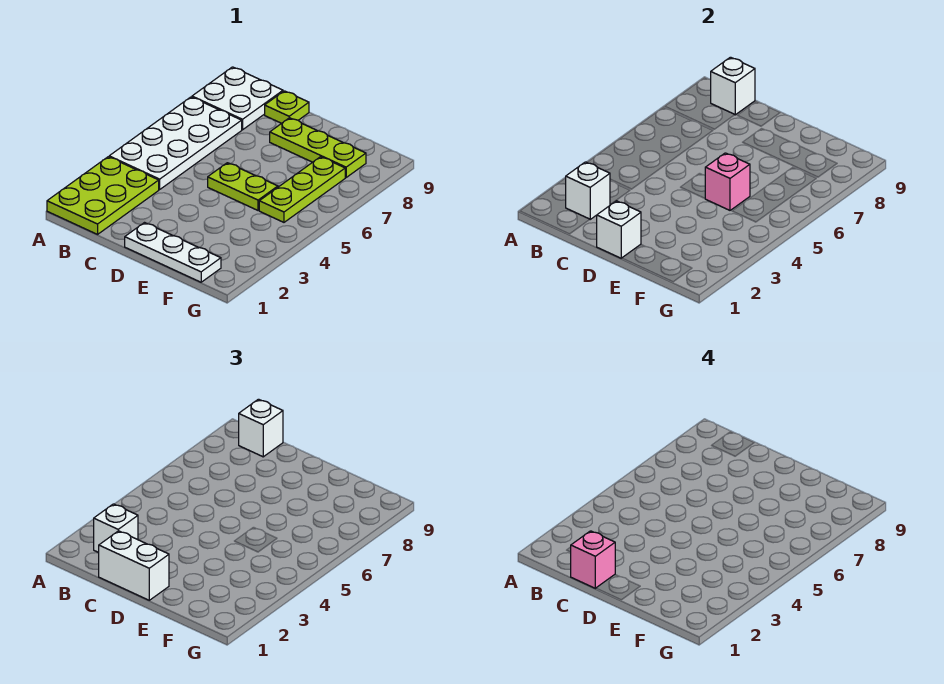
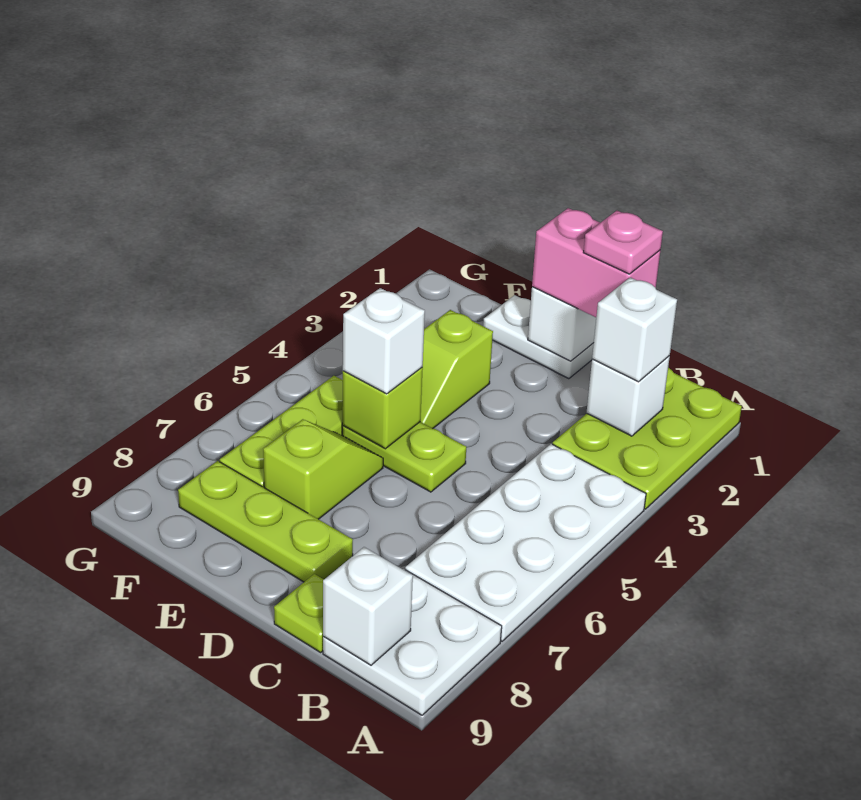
white 1x1 brick [239,399,283,457] -> white 1x1 brick moved to [343,288,425,394]
white 1x2 brick [99,531,169,600] -> pink 1x2 brick [532,208,660,317]
pink 1x1 brick [571,531,615,588] -> pink 1x1 plate [583,211,663,274]
white 1x3 plate [125,223,221,282] -> white 1x2 plate [483,295,594,379]
none -> lime 1x2 slope [420,310,493,428]
pink 1x1 brick [705,153,750,210] -> lime 1x1 brick [342,368,423,449]
none -> lime 1x2 slope [263,419,383,519]

